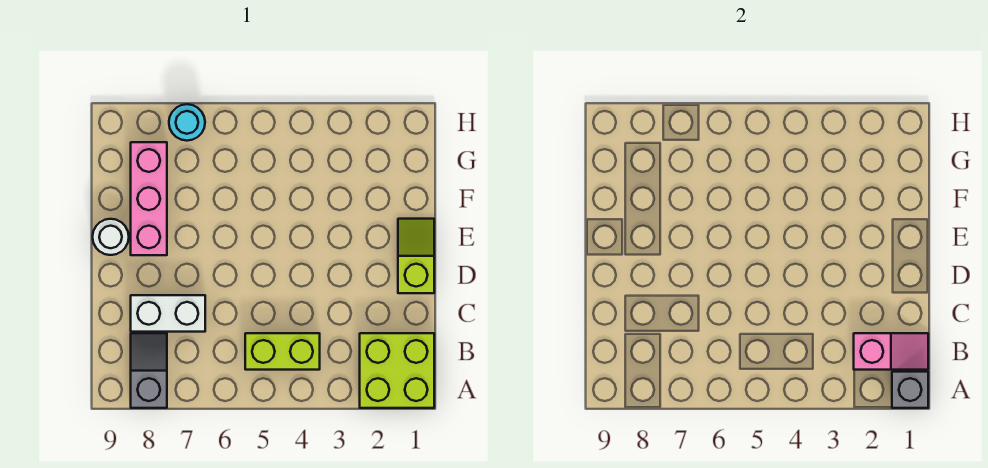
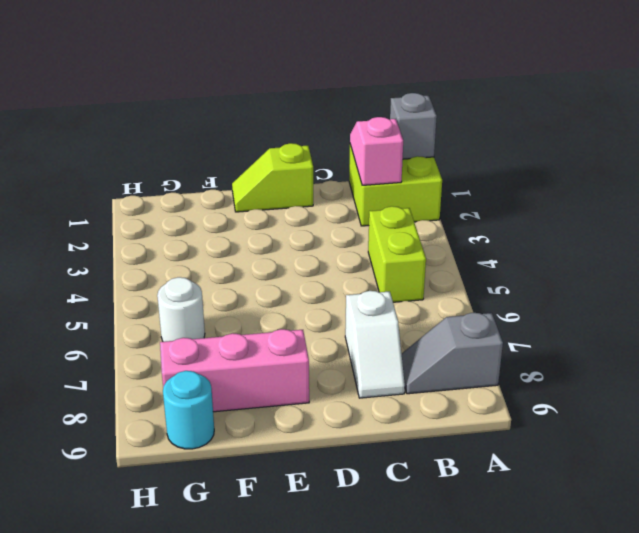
white 1x2 brick [131,295,205,332] -> white 1x2 slope [345,291,405,398]
white 1x1 round brick [93,219,129,255] -> white 1x1 round brick moved to [157,277,205,342]
cyan 1x1 round brick [169,104,205,141] -> cyan 1x1 round brick moved to [163,371,214,449]

